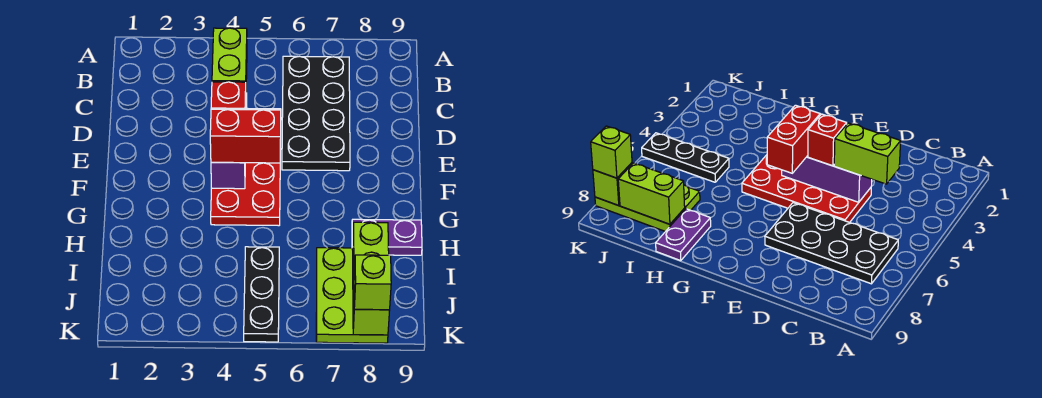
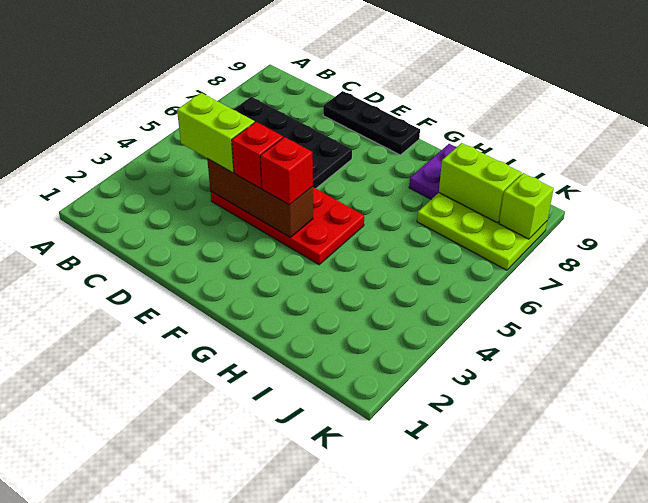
purple 1x3 brick [211,93,247,189] -> brown 1x3 brick [207,159,313,237]
red 1x2 brick [210,109,281,163] -> red 1x1 brick [260,137,313,205]
black 1x3 plate [244,247,279,342] -> black 1x3 plate moved to [323,91,420,155]
lime 1x1 brick [354,255,391,310] -> none

